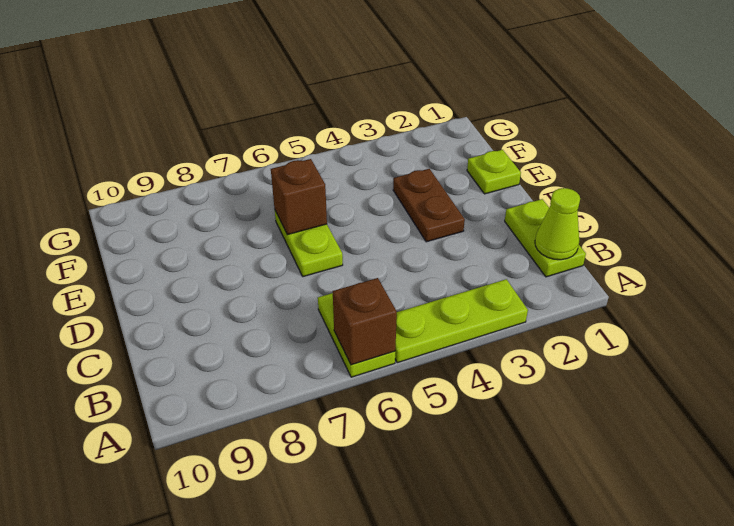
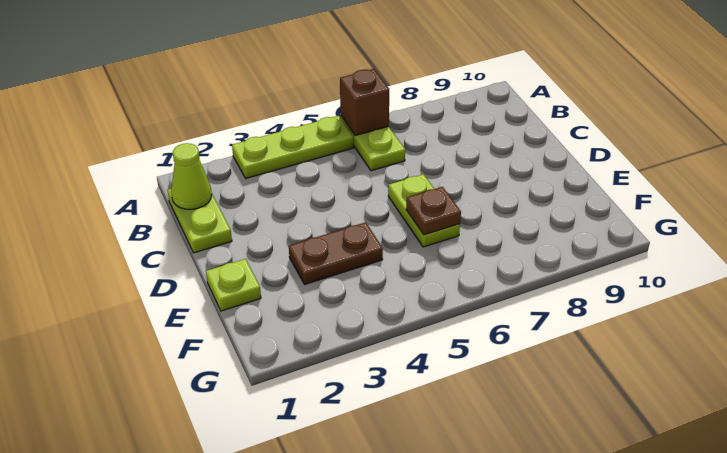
brown 1x2 plate [393,169,465,242] -> brown 1x2 plate turned to [289,222,383,284]
brown 1x1 brick [271,159,327,235] -> brown 1x1 plate [406,187,461,235]

